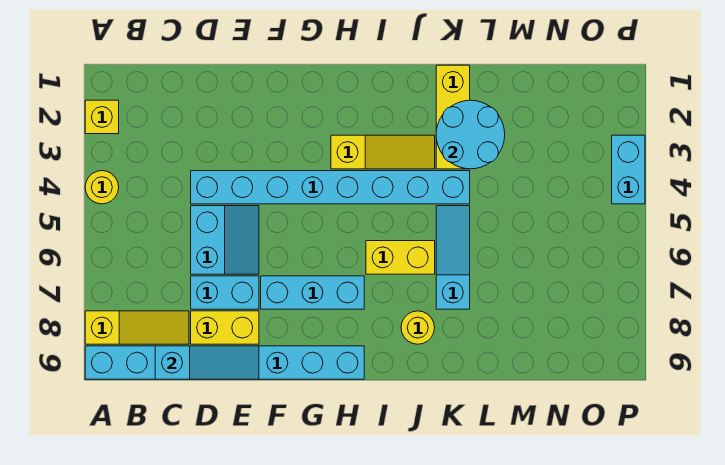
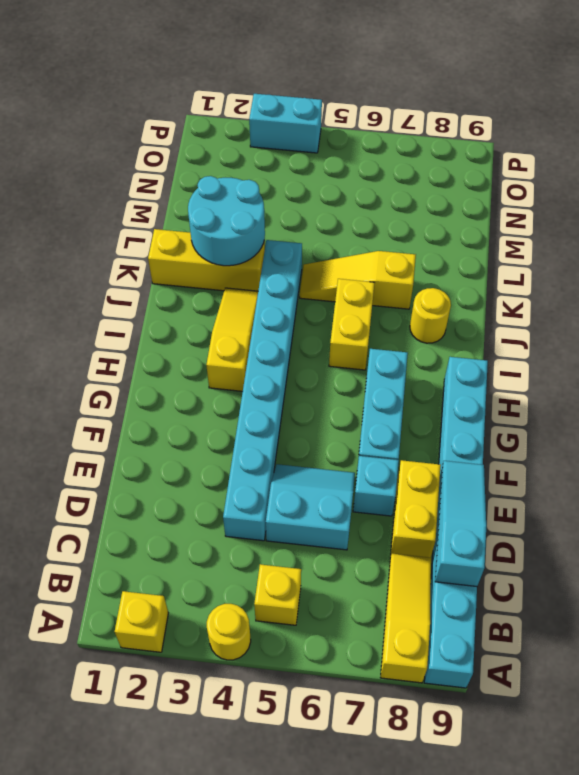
none -> yellow 1x1 brick [254,564,301,625]
cyan 1x2 brick [191,276,259,309] -> cyan 1x1 brick [353,456,399,516]
cyan 1x3 slope [436,206,470,309] -> yellow 1x3 slope [300,251,416,309]

